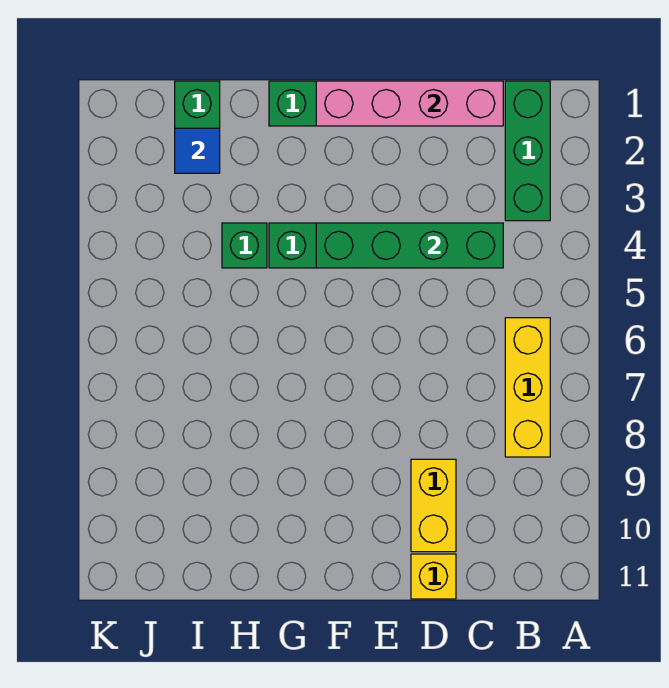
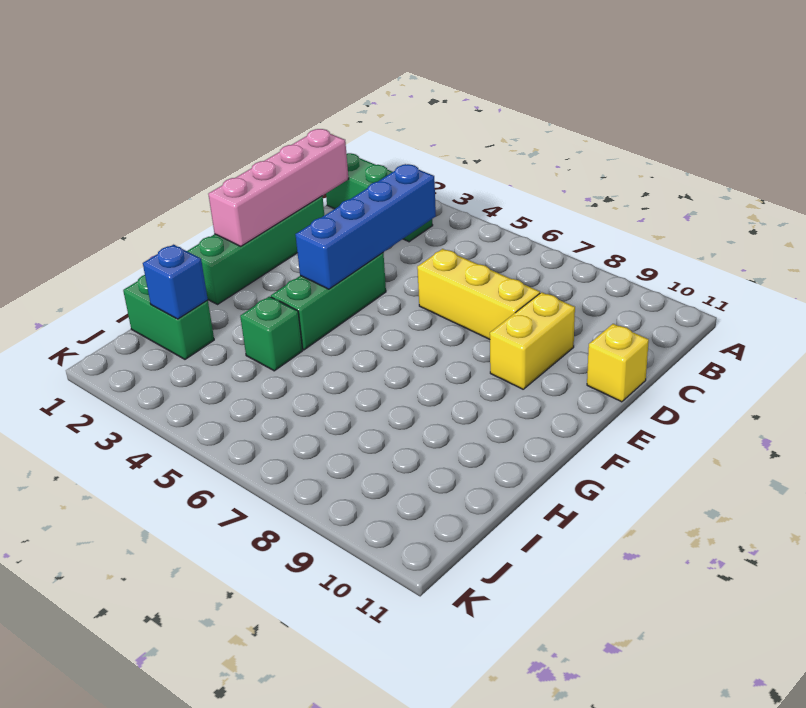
yellow 1x3 brick [505,318,550,457] -> yellow 1x3 brick moved to [417,249,540,339]
green 1x4 brick [316,223,503,268] -> blue 1x4 brick [295,164,436,289]
yellow 1x2 brick [411,459,456,552] -> yellow 1x2 brick turned to [490,292,575,389]
blue 1x1 tile [175,128,220,173] -> blue 1x1 brick [143,245,208,319]

